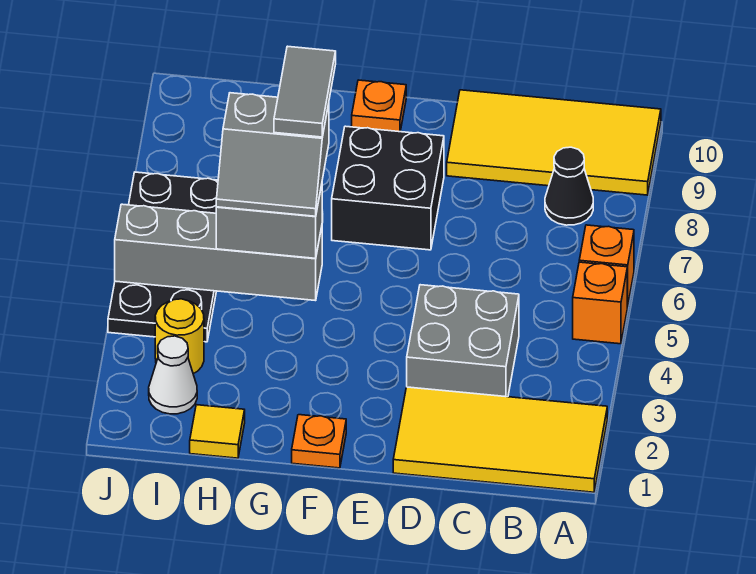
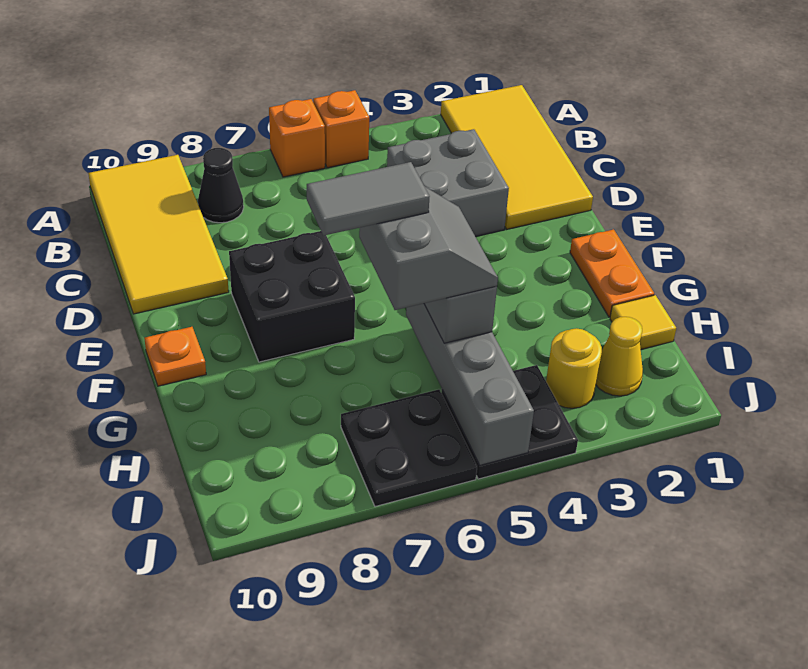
orange 1x1 plate [292,415,346,468] -> orange 1x2 plate [570,229,654,317]
white 1x1 cone [149,336,197,414] -> yellow 1x1 cone [596,317,643,396]

